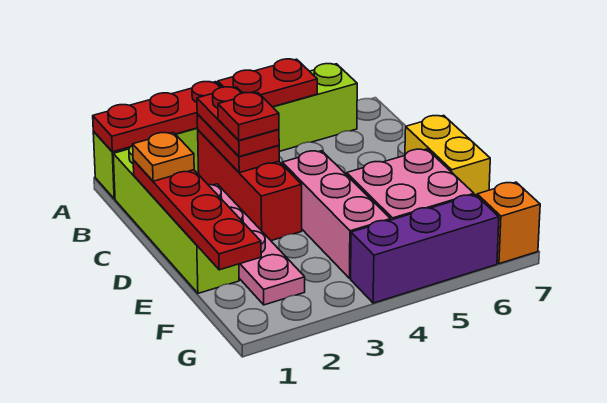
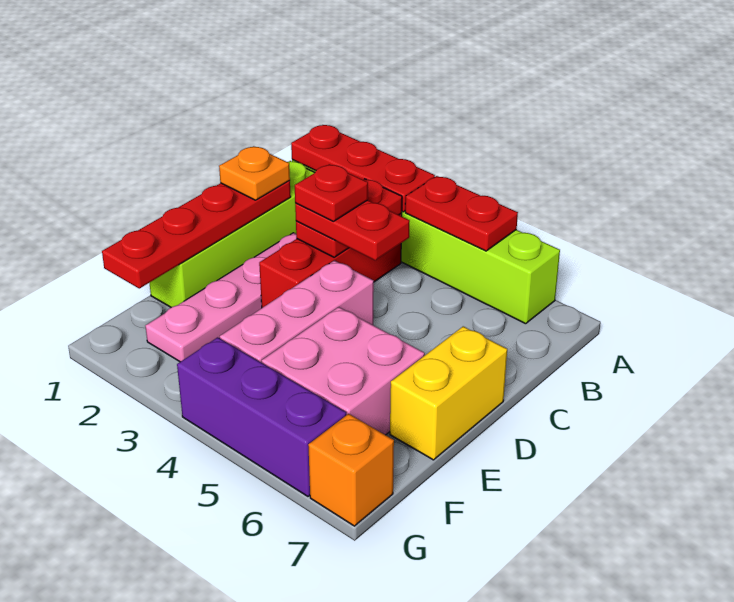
red 1x2 plate [197,87,279,157] -> red 1x2 plate turned to [295,200,410,260]

